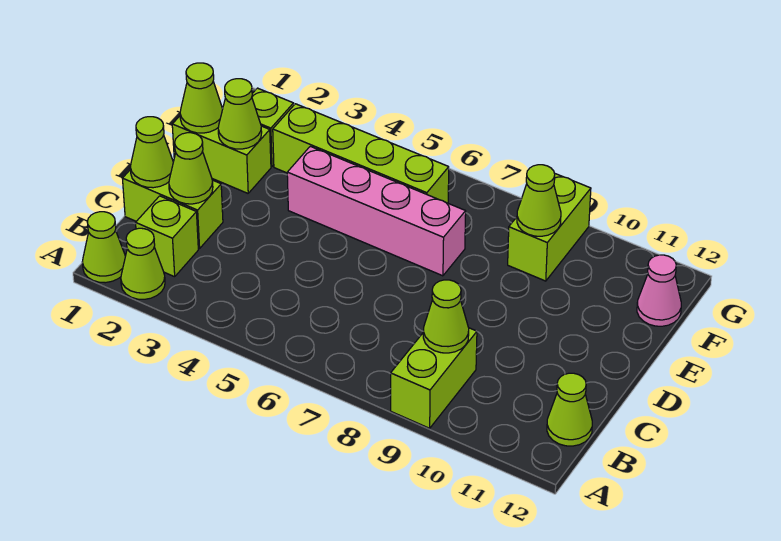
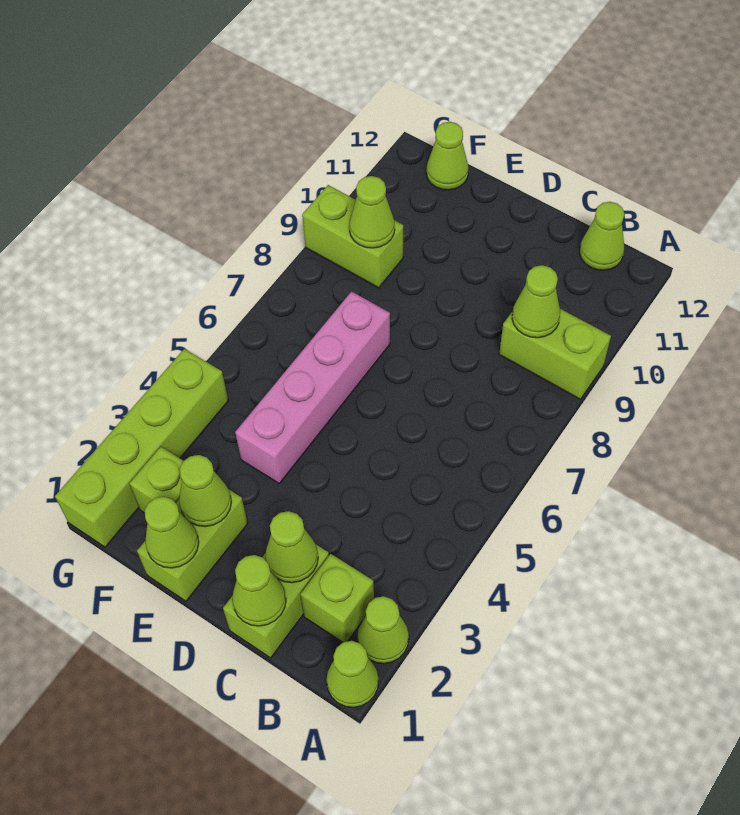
lime 1x4 brick [273,104,449,203] -> lime 1x4 brick moved to [55,349,228,547]
pink 1x1 cone [637,255,681,326] -> lime 1x1 cone [426,122,469,190]

